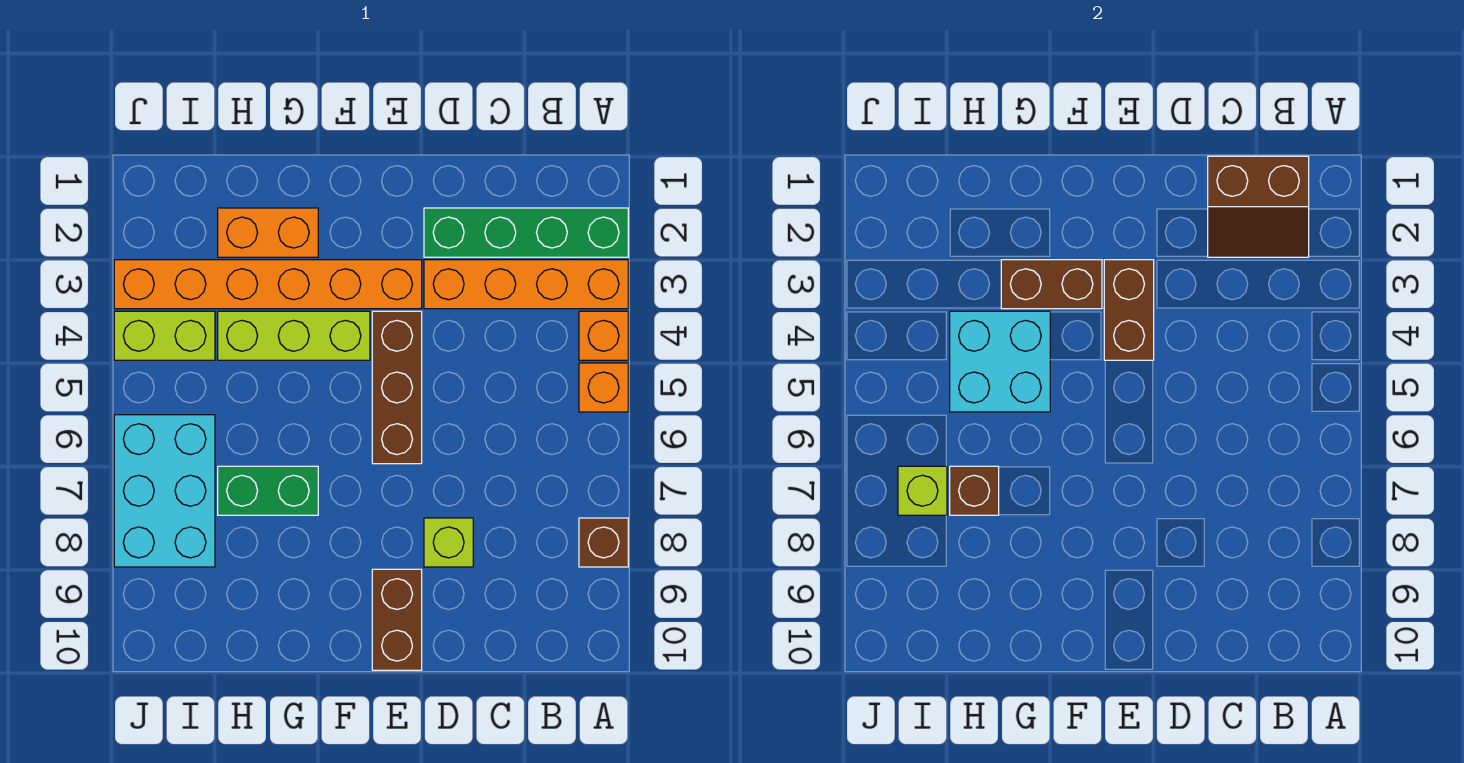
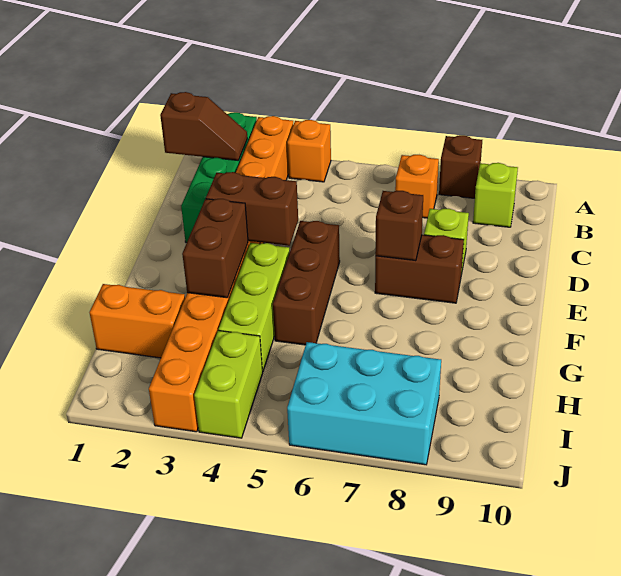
orange 1x1 brick [579,363,628,412] -> orange 1x1 brick moved to [395,155,439,218]
brown 2x2 slope [1208,156,1309,257] -> brown 1x2 slope [160,92,247,161]
brown 1x3 brick [372,311,422,464] -> brown 1x3 brick turned to [273,221,340,345]
brown 1x2 brick [372,569,422,670] -> brown 1x2 brick moved to [375,235,464,303]
orange 1x2 brick [218,208,318,257] -> orange 1x2 brick turned to [90,284,185,358]
cyan 2x2 brick [950,311,1050,412] -> none
green 1x2 brick [218,466,318,515] -> none
brown 1x1 brick [950,466,999,515] -> brown 1x1 brick moved to [375,191,423,261]
lime 1x1 brick [898,466,947,515] -> lime 1x1 brick moved to [473,163,518,227]

